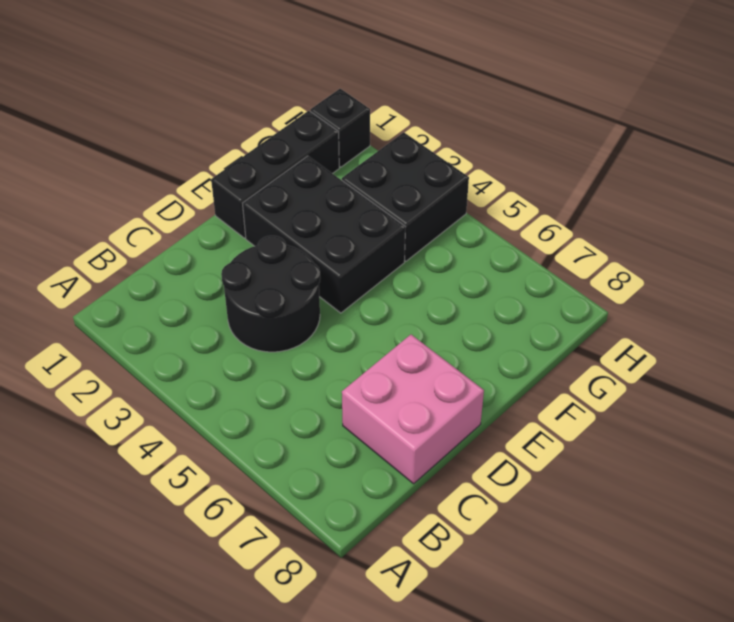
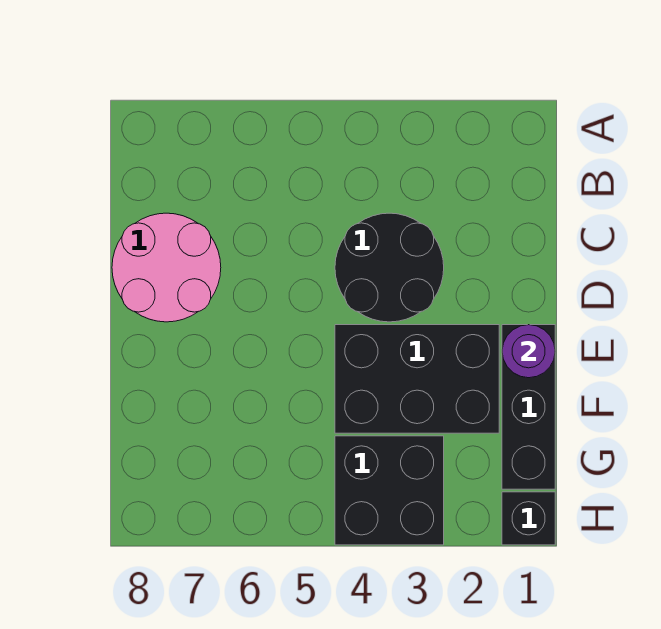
pink 2x2 brick [342,335,484,484] -> pink 2x2 round brick [112,213,221,322]
none -> purple 1x1 round brick [502,325,555,378]

